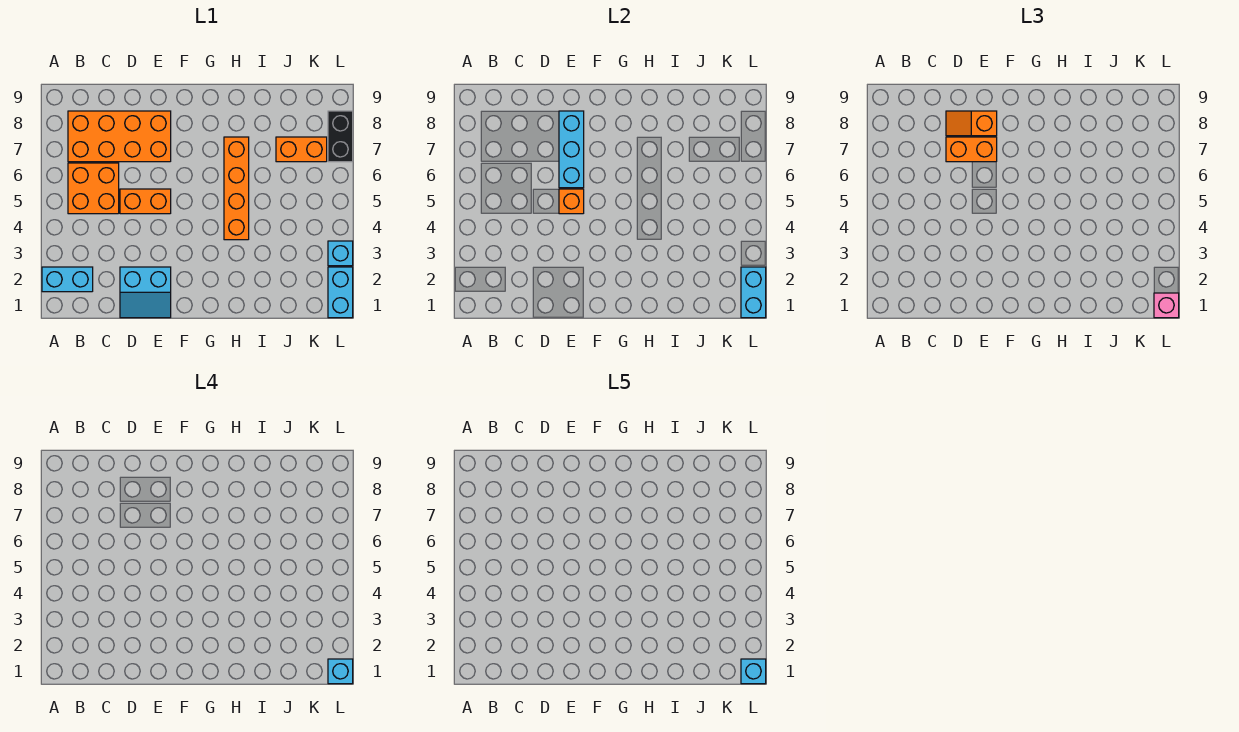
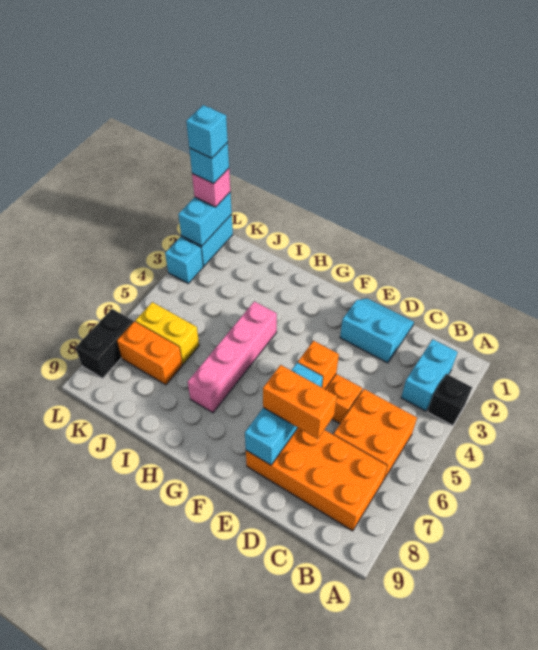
cyan 1x2 brick [42,267,93,292] -> cyan 1x2 brick turned to [401,339,458,411]
none -> black 1x1 brick [428,374,472,426]
orange 1x2 slope [946,111,997,136] -> none
orange 1x4 brick [224,137,249,240] -> pink 1x4 brick [188,301,277,413]
none -> yellow 1x2 brick [135,302,199,364]

